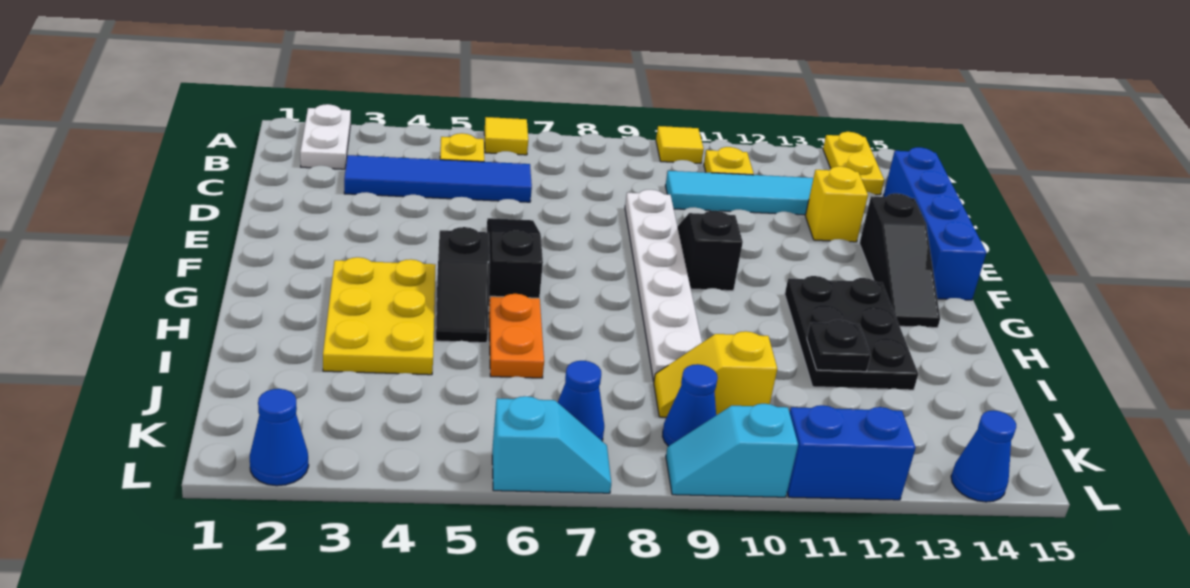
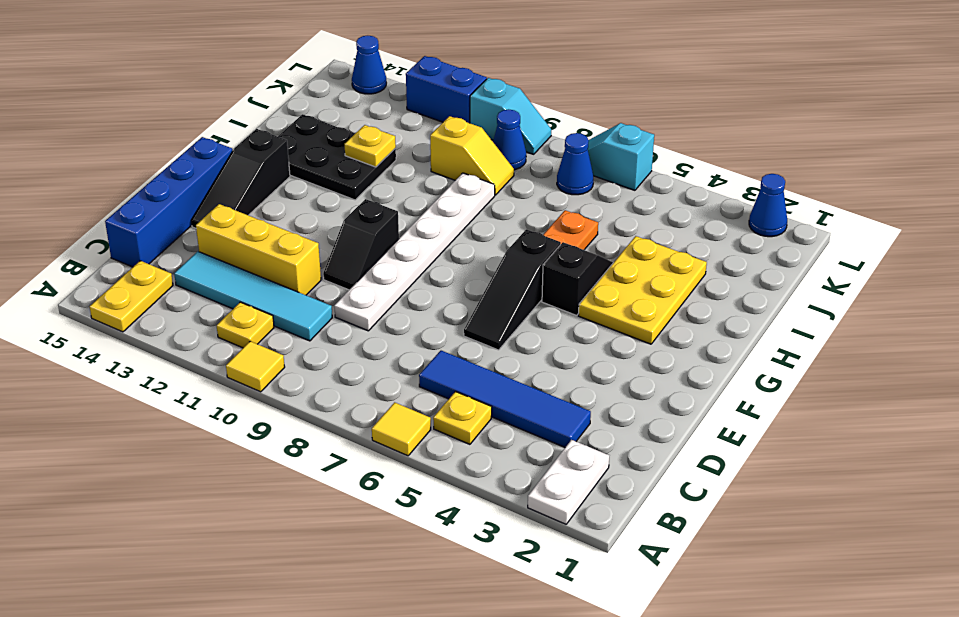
yellow 1x1 brick [805,166,868,242] -> yellow 1x3 brick [196,204,321,295]
black 1x3 slope [860,193,940,328] -> black 1x3 slope turned to [191,129,290,228]
black 2x3 plate [785,276,918,390] -> black 2x3 plate turned to [278,114,396,200]
black 1x1 plate [807,320,871,372] -> yellow 1x1 plate [345,125,396,167]

